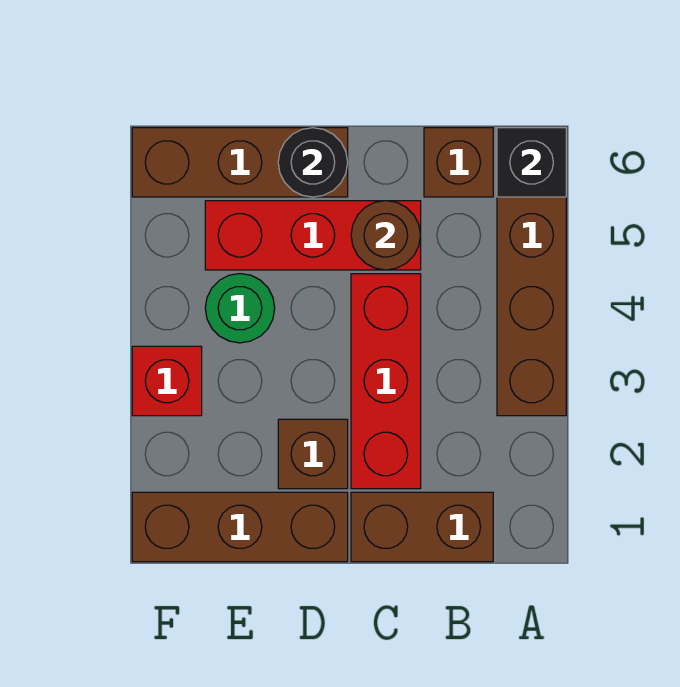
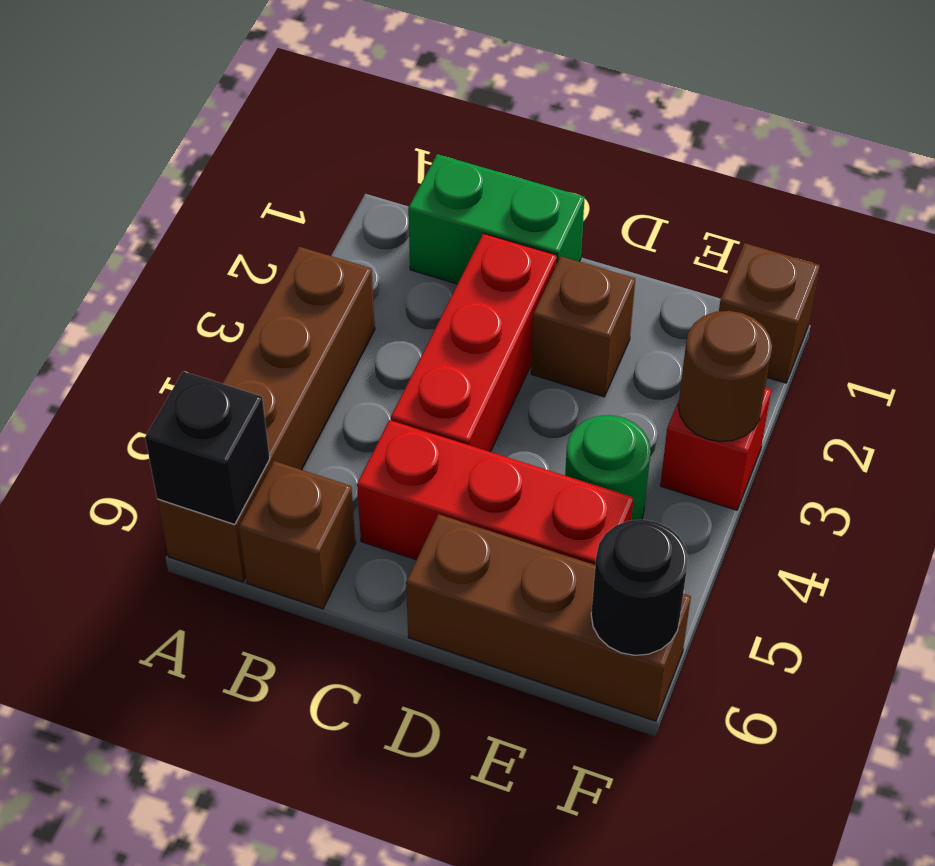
brown 1x2 brick [351,492,493,562] -> green 1x2 brick [408,154,585,284]
brown 1x1 round brick [351,201,420,270] -> brown 1x1 round brick moved to [678,311,772,442]
brown 1x3 brick [132,492,348,562] -> brown 1x1 brick [719,243,820,383]
black 1x1 round brick [278,128,348,197] -> black 1x1 round brick moved to [591,520,688,655]

